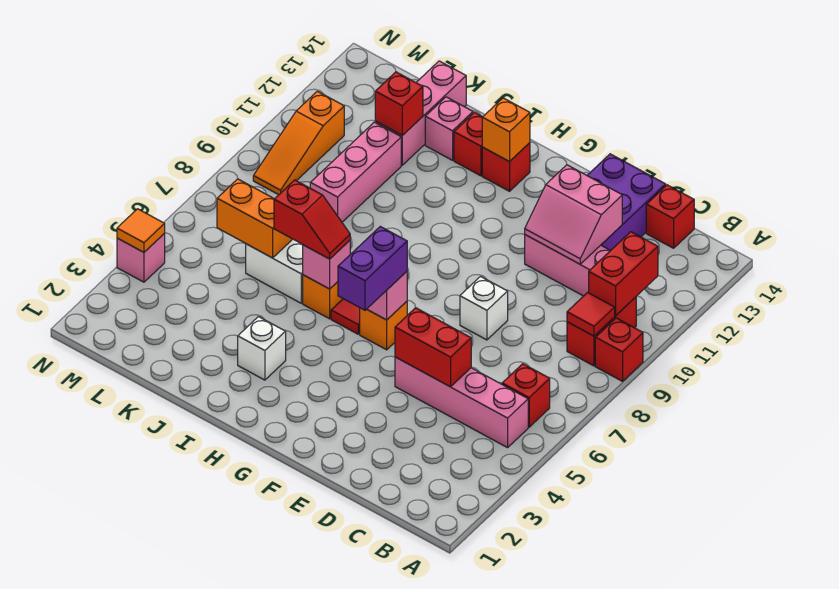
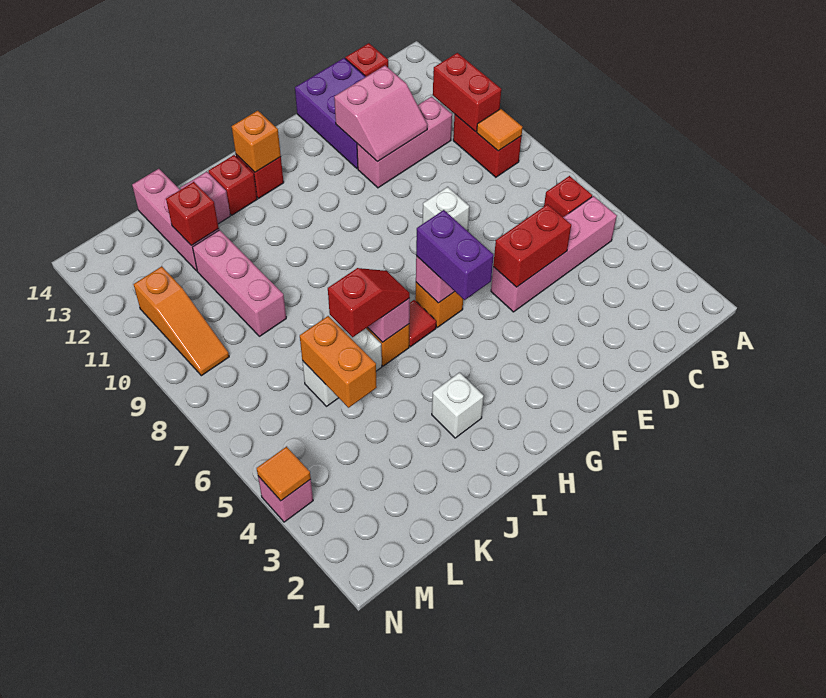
red 1x1 brick [595,318,643,381] -> none
red 1x1 tile [567,293,615,336] -> orange 1x1 tile [477,109,523,151]
orange 1x2 brick [217,179,292,258] -> orange 1x2 brick turned to [300,316,377,408]

